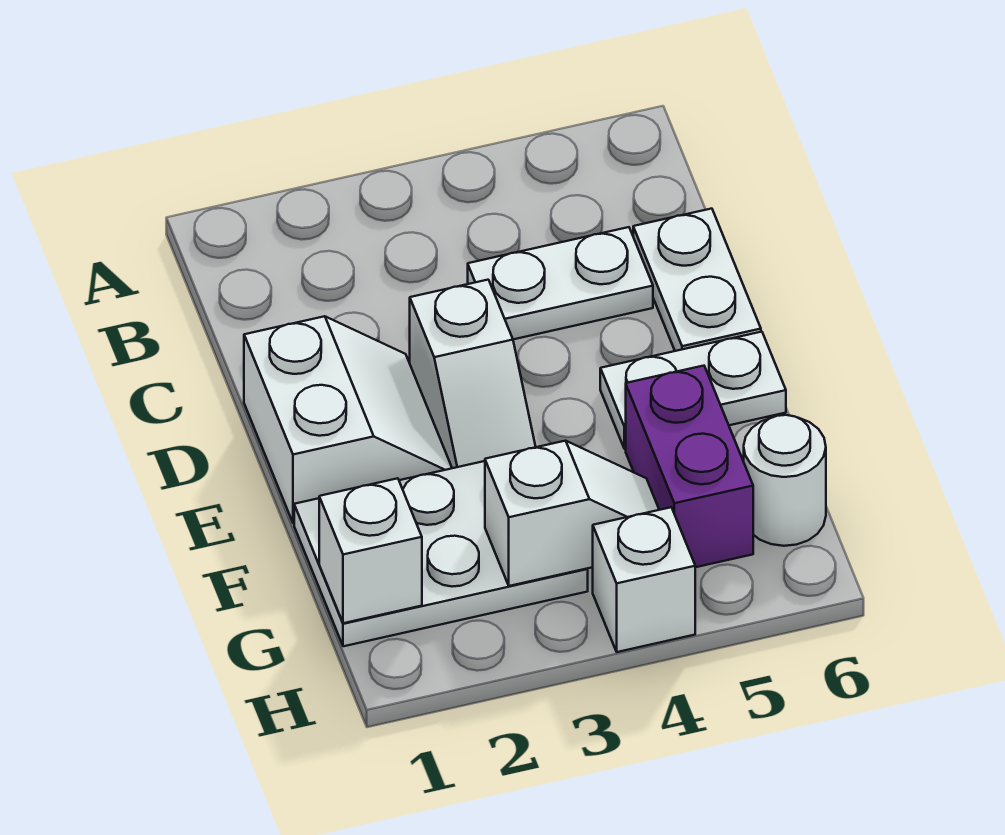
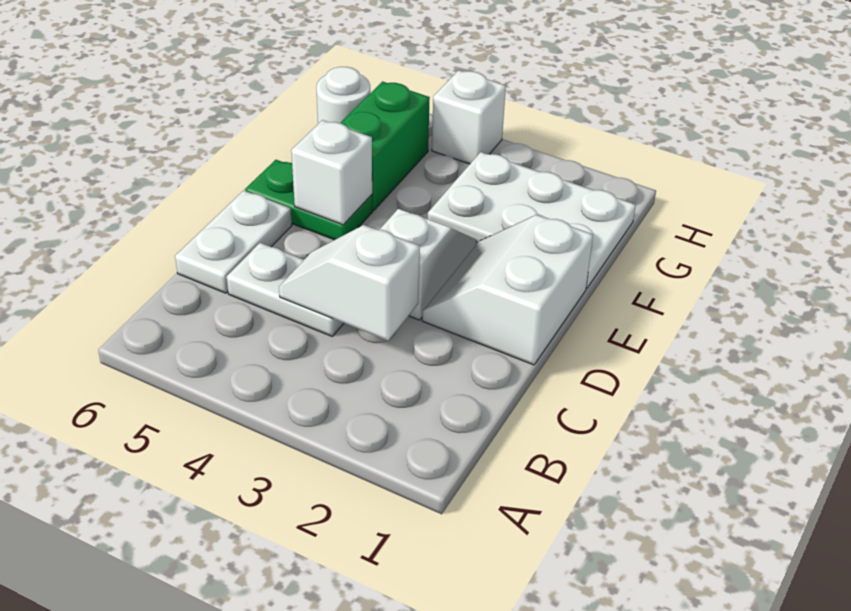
white 1x2 plate [600,332,786,449] -> green 1x2 plate [245,160,373,240]
purple 1x2 brick [626,366,753,567] -> green 1x2 brick [341,82,430,210]
white 1x1 brick [319,478,422,623] -> white 1x1 brick moved to [291,120,372,225]
white 1x2 slope [485,441,659,586] -> white 1x2 slope moved to [279,225,420,341]

